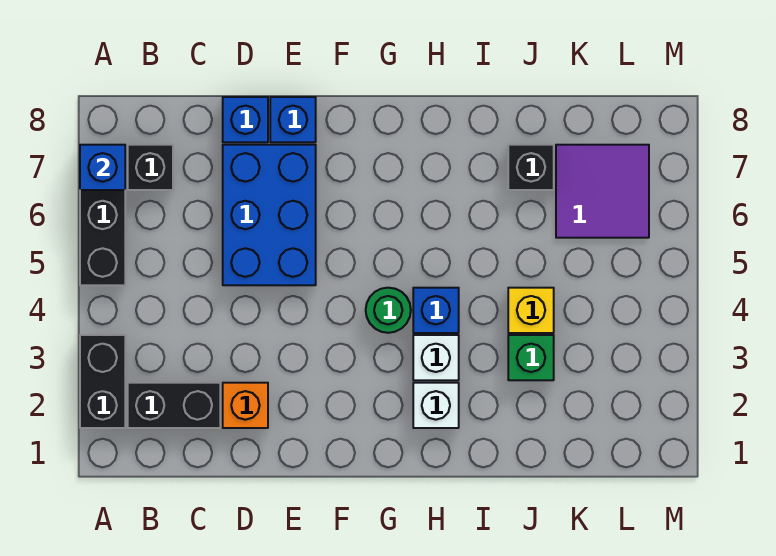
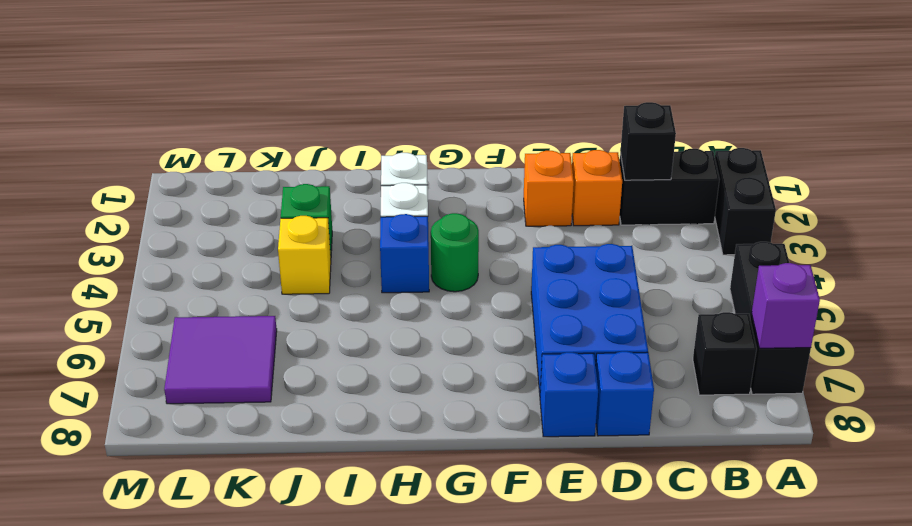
blue 1x1 brick [80,145,125,190] -> purple 1x1 brick [752,263,820,348]
none -> orange 1x1 brick [524,151,574,226]
black 1x1 brick [508,145,554,190] -> black 1x1 brick moved to [620,102,676,180]

